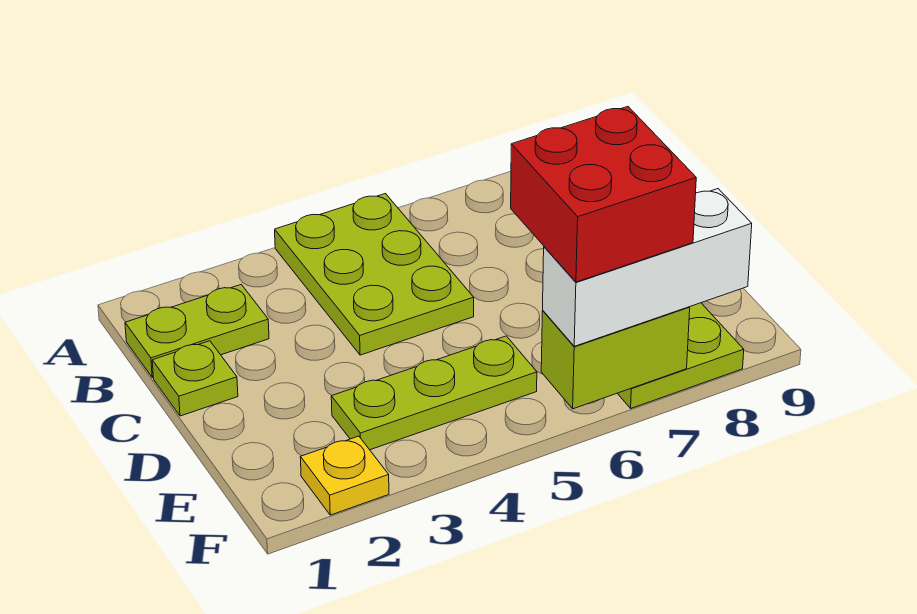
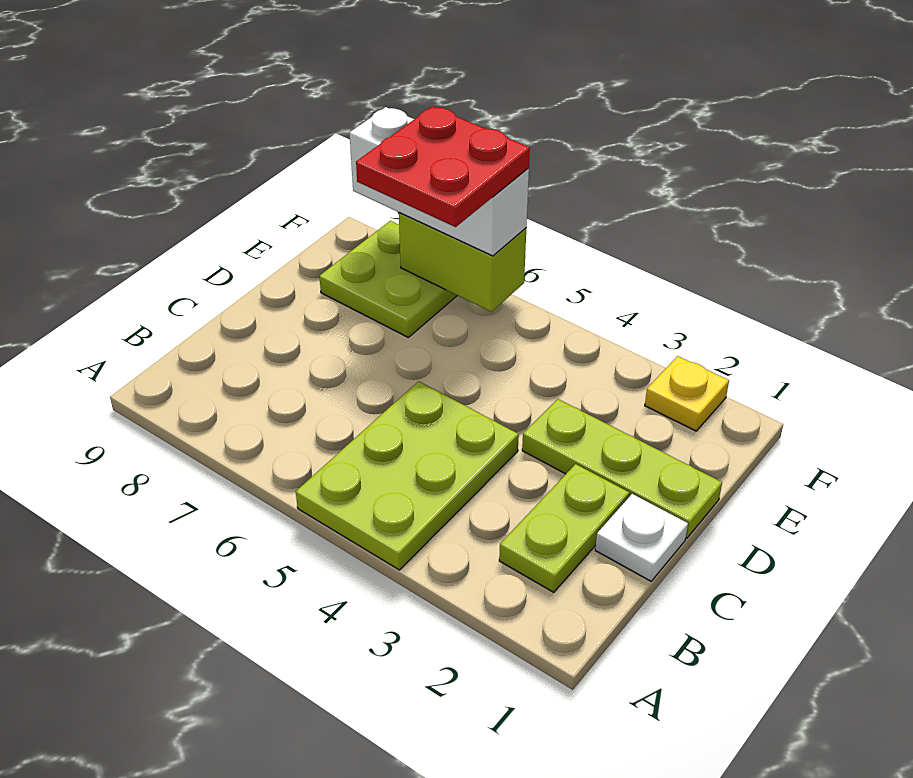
lime 1x2 plate [125,285,269,378] -> lime 1x2 plate turned to [499,464,629,592]
lime 1x1 plate [152,341,238,416] -> white 1x1 plate [595,494,688,581]
lime 1x3 plate [331,336,537,450] -> lime 1x3 plate moved to [522,399,722,538]
red 2x2 brick [511,107,696,282] -> red 2x2 plate [356,106,530,227]

